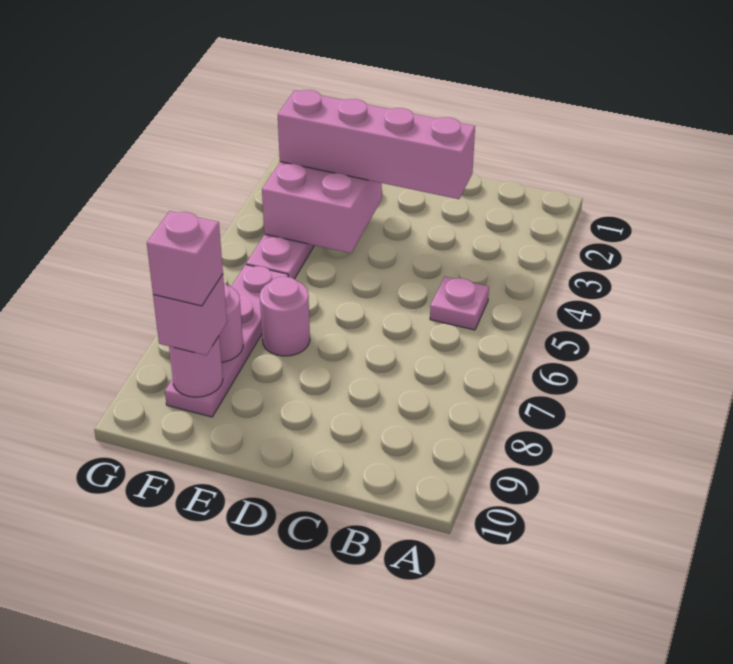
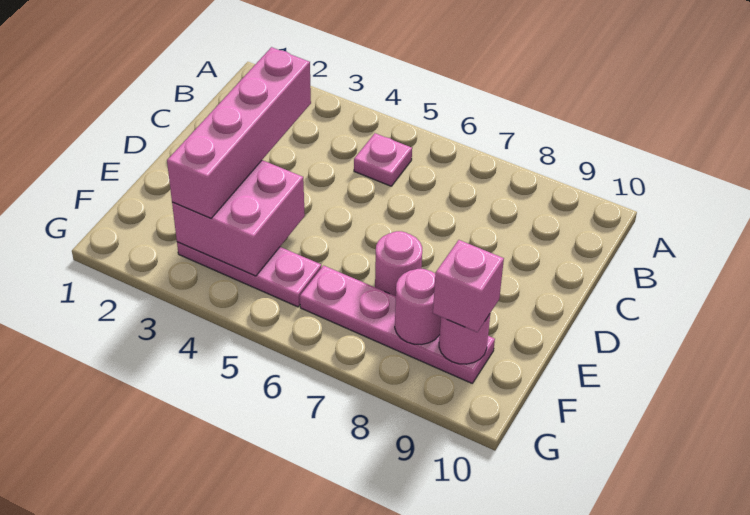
pink 1x1 brick [147,211,223,306] -> none

